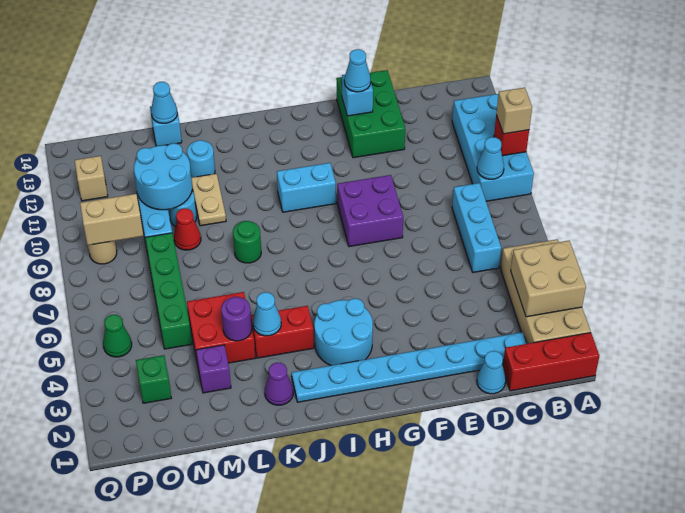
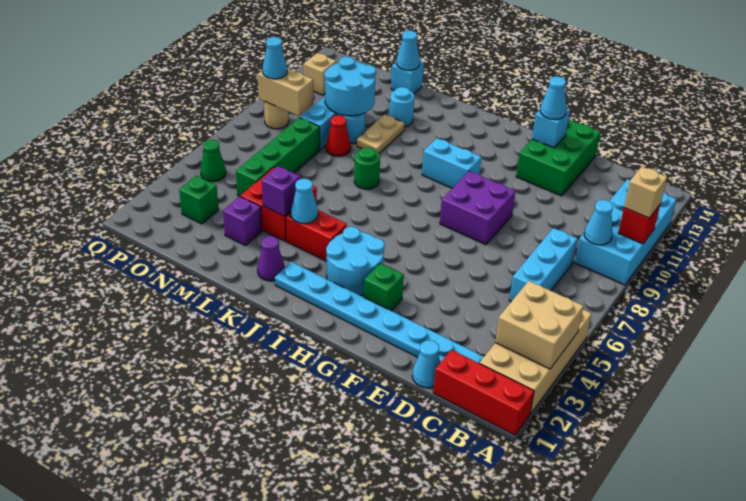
none -> green 1x1 brick [364,263,404,311]
purple 1x1 round brick [221,297,252,341] -> purple 1x1 brick [262,166,300,216]
none -> cyan 1x1 cone [263,37,287,79]

